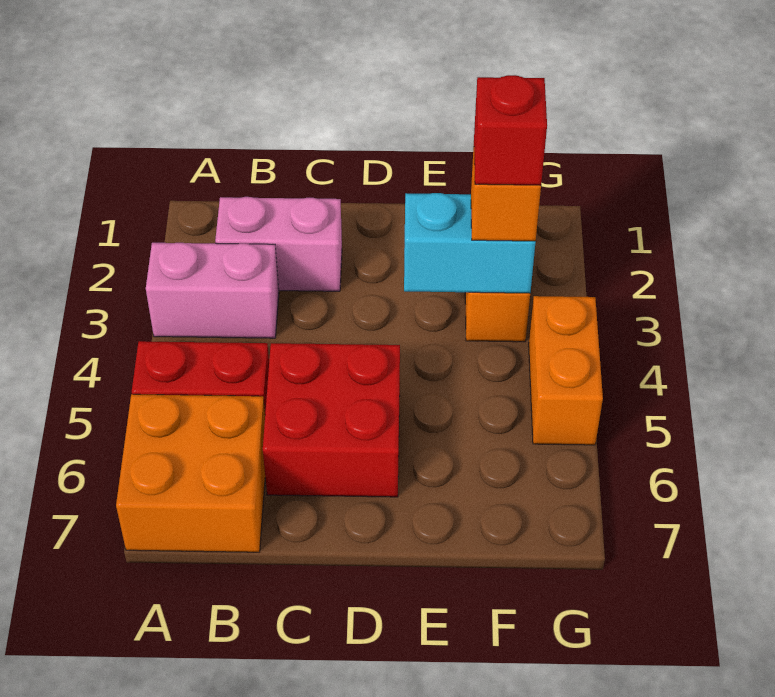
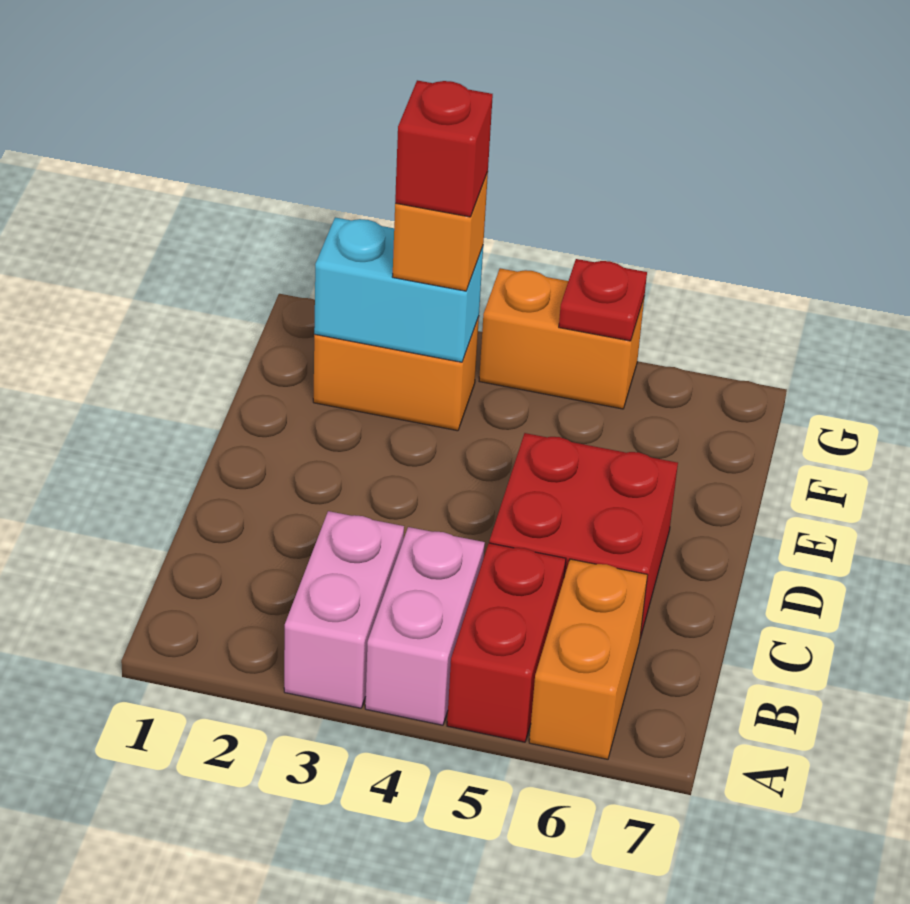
orange 2x2 brick [116,394,265,552] -> orange 1x2 brick [529,559,648,759]
pink 1x2 brick [215,197,342,291] -> pink 1x2 brick moved to [365,527,485,725]
cyan 1x2 brick [404,193,536,293] -> cyan 1x2 brick turned to [314,217,483,362]
none -> red 1x1 plate [559,259,647,341]

